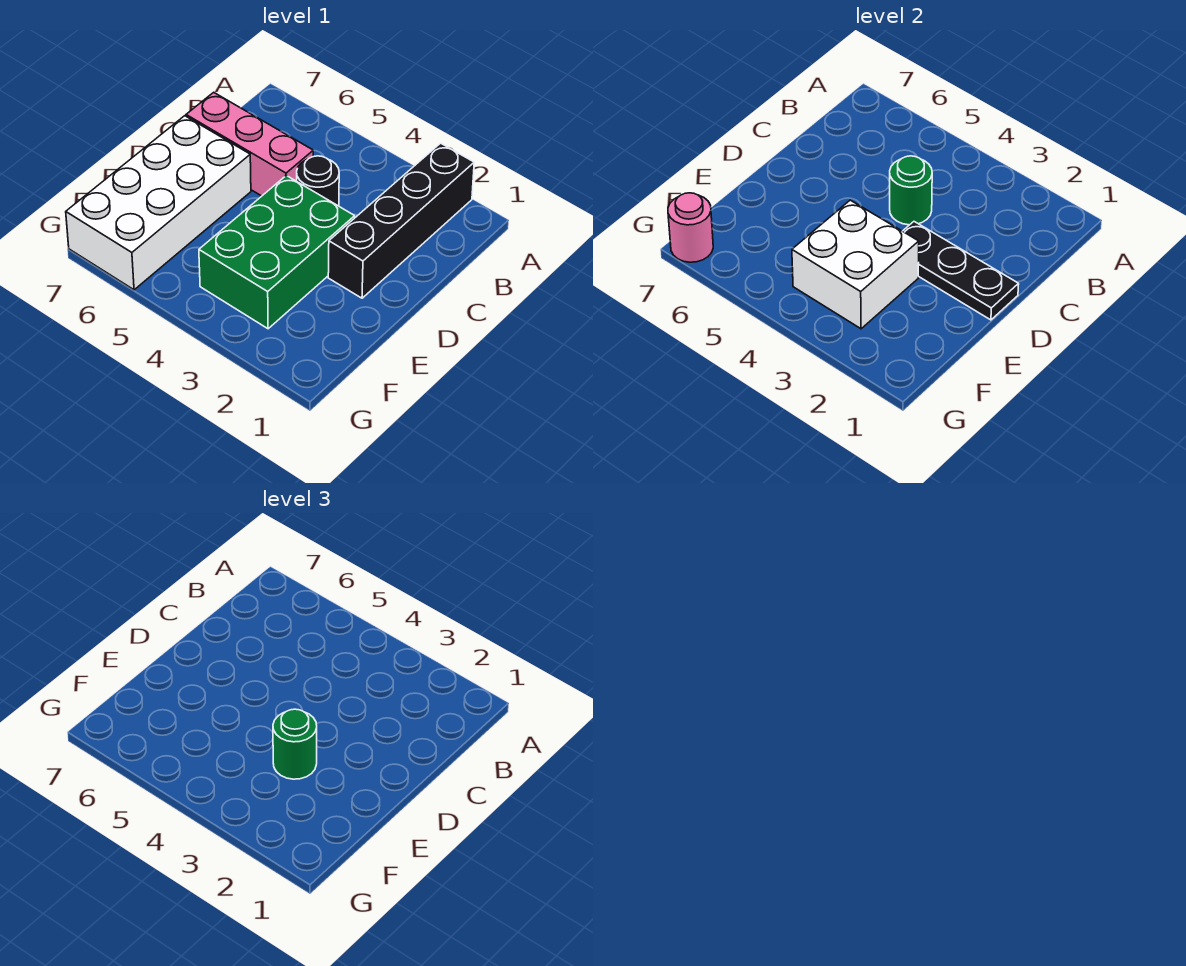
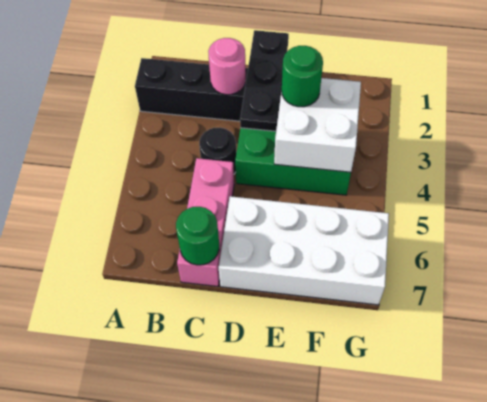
green 1x1 round brick [890,156,932,225] -> green 1x1 round brick moved to [176,207,219,265]
pink 1x1 round brick [668,193,713,262] -> pink 1x1 round brick moved to [208,38,246,95]

